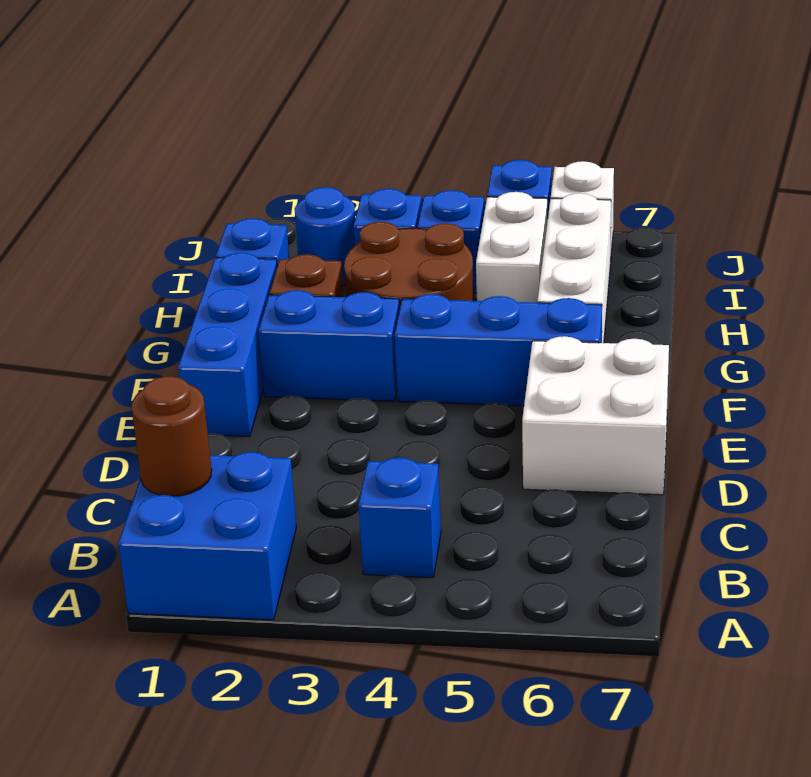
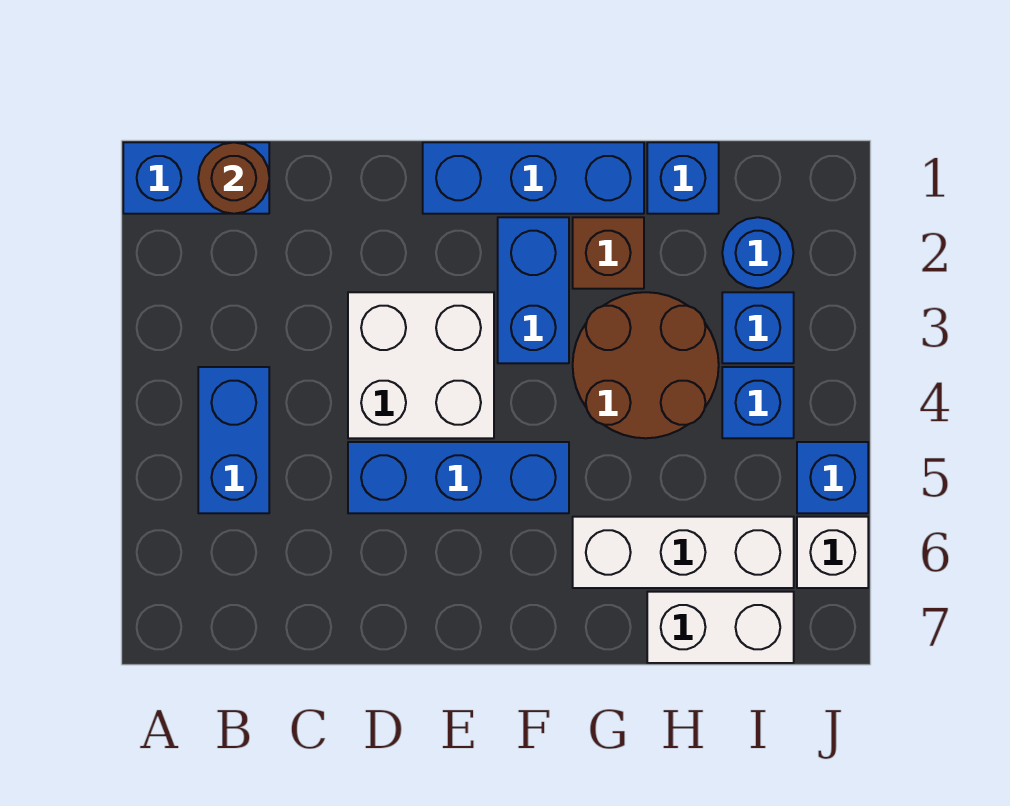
blue 2x2 brick [118,452,296,620] -> blue 1x2 brick [123,142,269,214]
blue 1x1 brick [358,458,441,578] -> blue 1x2 brick [198,367,269,513]
white 2x2 brick [522,336,669,495] -> white 2x2 brick moved to [348,292,494,438]
blue 1x3 brick [395,294,602,406] -> blue 1x3 brick turned to [348,442,569,513]
white 1x2 brick [476,192,548,303] -> white 1x2 brick moved to [647,592,794,663]

